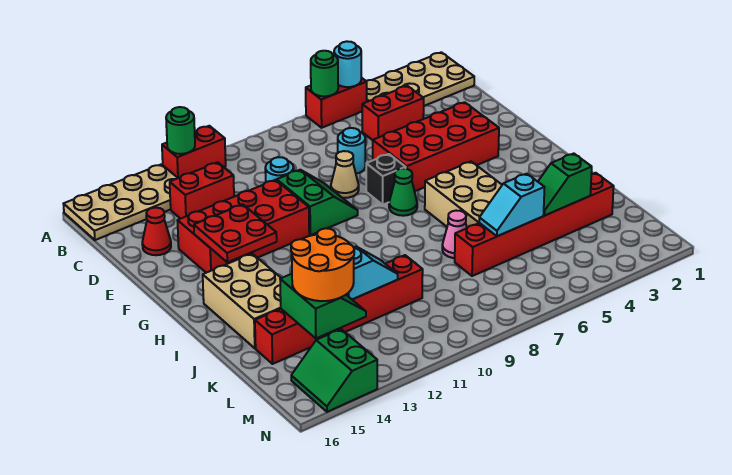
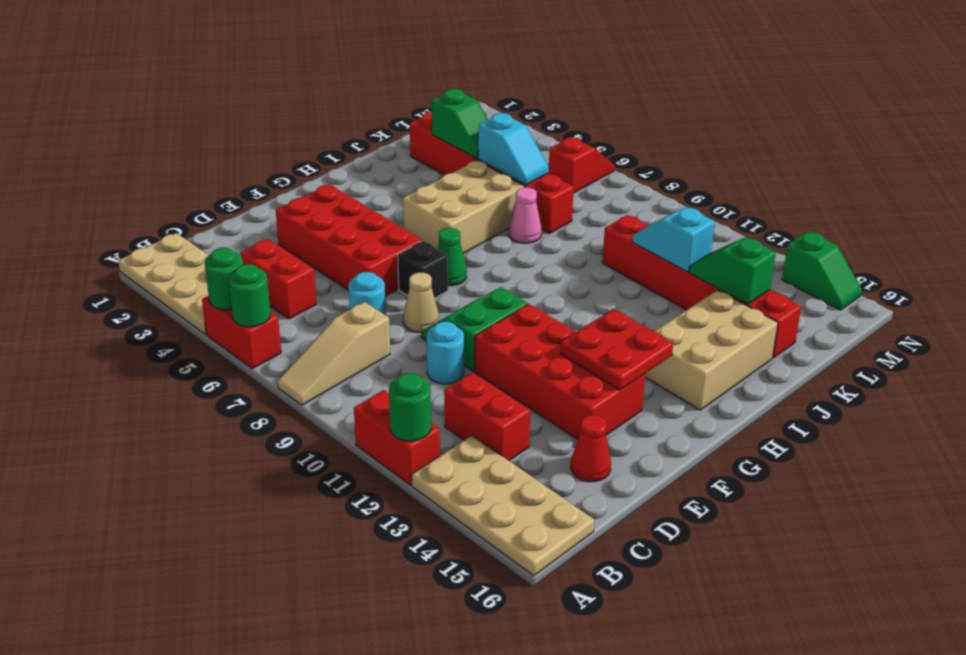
cyan 1x1 round brick [334,41,361,87] -> green 1x1 round brick [205,248,243,310]
none -> tan 1x3 slope [277,302,390,405]
green 2x2 slope [280,274,366,338] -> green 1x2 slope [689,237,776,304]
orange 2x2 round brick [291,228,354,301] -> none
none -> red 1x2 slope [549,137,615,193]
green 2x2 slope [291,329,377,412] -> green 1x2 slope [782,231,862,310]

